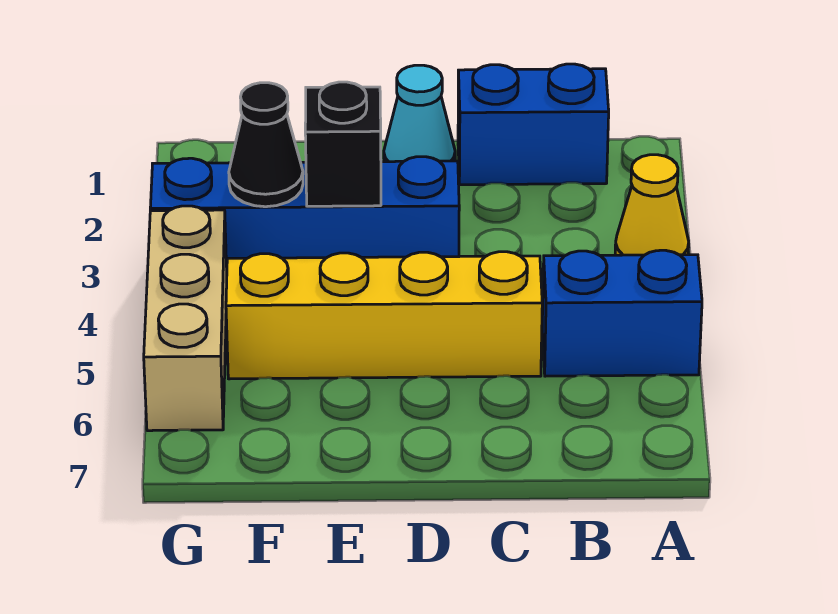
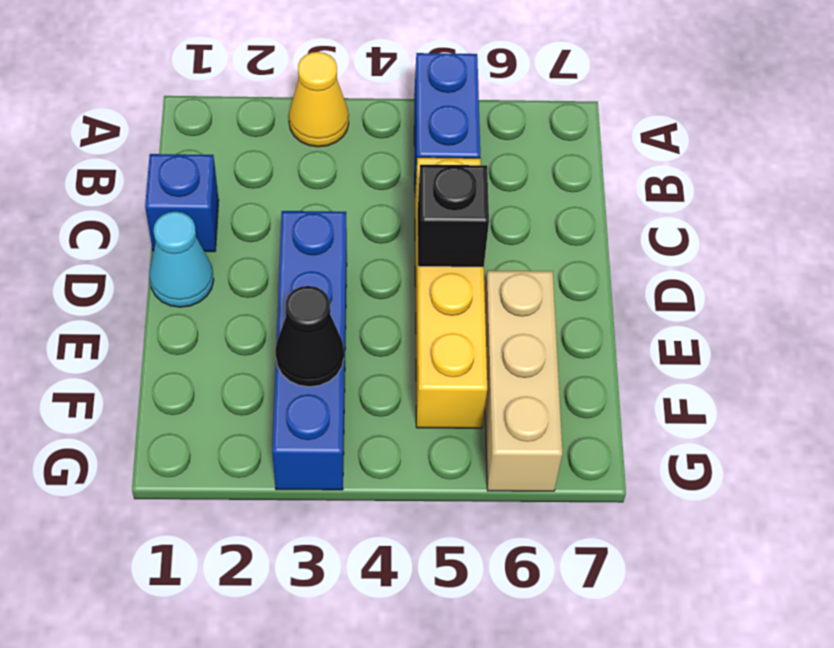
blue 1x2 brick [458,64,609,185] -> blue 1x1 brick [145,154,219,252]
black 1x1 brick [305,82,381,206] -> black 1x1 brick moved to [418,165,489,267]
tan 1x3 brick [144,206,227,431] -> tan 1x3 brick turned to [485,270,562,491]

